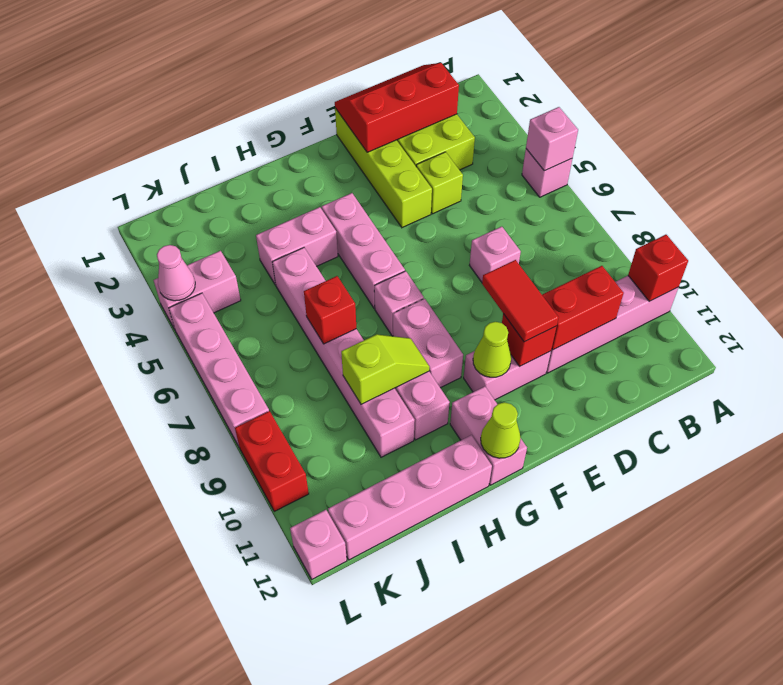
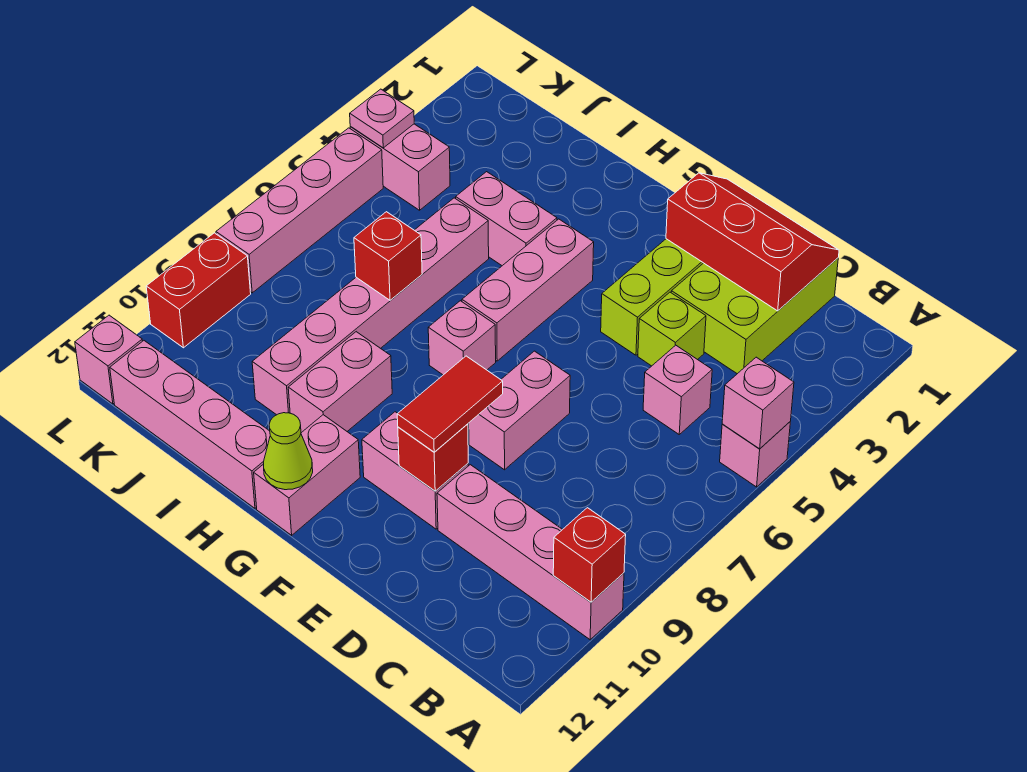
red 1x2 brick [542,266,624,350] -> none
pink 1x1 brick [469,227,521,282] -> pink 1x1 brick moved to [643,345,712,434]
lime 1x1 cone [473,322,511,377] -> none
pink 1x2 brick [393,299,463,388] -> pink 1x2 brick moved to [469,351,570,470]
lime 1x2 slope [341,334,429,404] -> none
pink 1x1 cone [157,245,195,301] -> pink 1x1 plate [350,89,414,148]

